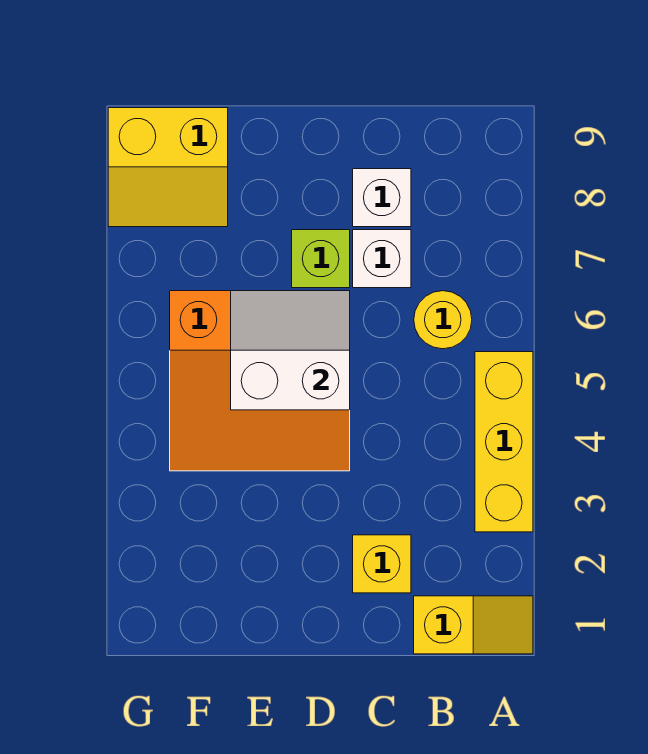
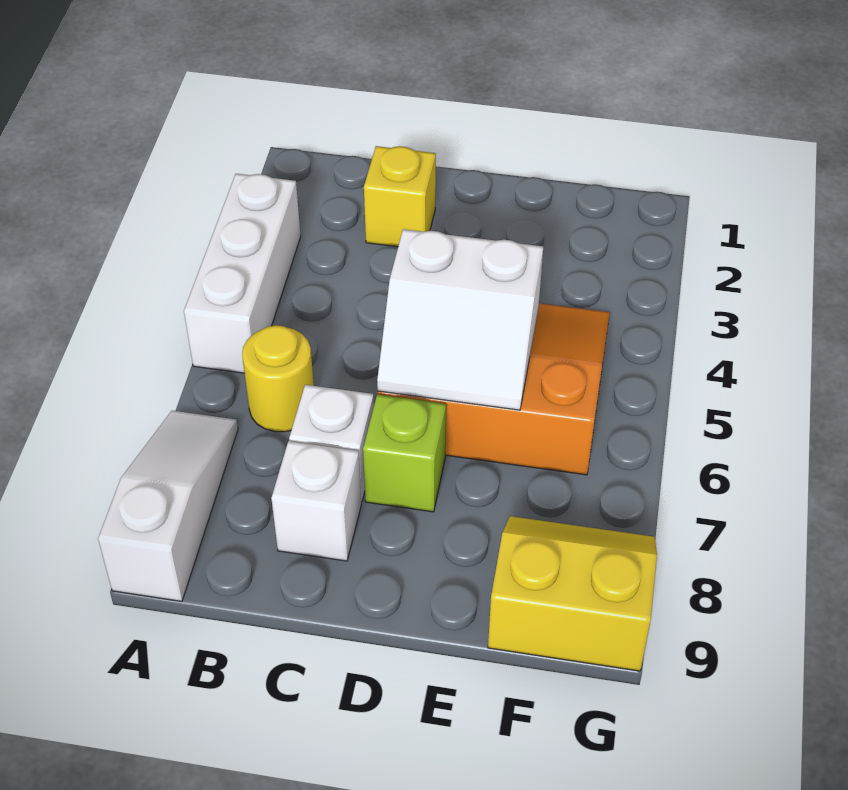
yellow 1x2 slope [414,596,533,654] -> none
yellow 1x3 brick [475,352,533,532] -> white 1x3 brick [184,174,301,373]
none -> white 1x3 slope [98,411,238,601]

